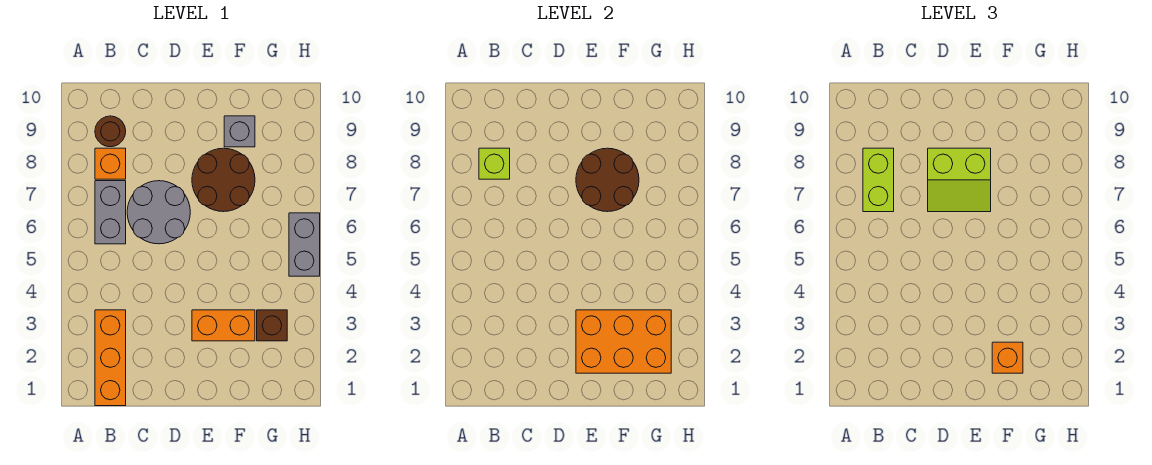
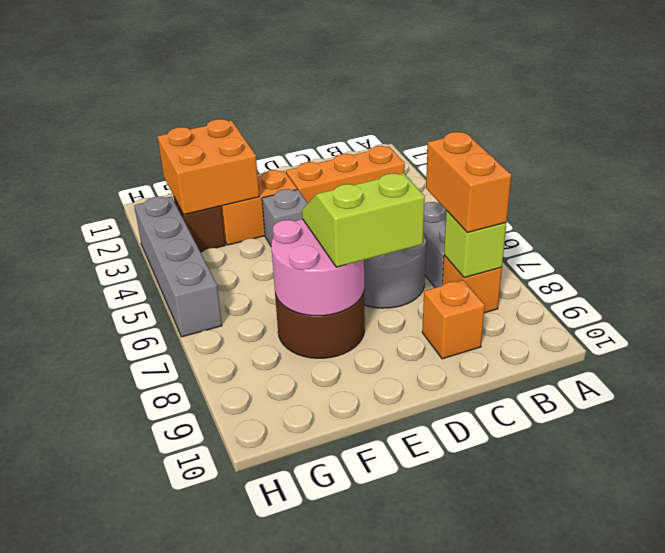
orange 1x3 brick [95,310,126,406] -> orange 1x3 brick turned to [286,146,405,203]
lime 1x2 brick [863,148,894,212] -> orange 1x2 brick [426,132,511,233]
brown 1x1 round brick [95,116,126,147] -> none
orange 2x3 brick [576,310,671,373] -> orange 2x2 brick [158,119,259,215]
brown 2x2 round brick [576,148,639,212] -> pink 2x2 round brick [271,219,364,316]
orange 1x1 brick [992,342,1023,373] -> orange 1x1 brick moved to [422,280,485,359]
grey 1x1 brick [224,116,255,147] -> grey 1x1 brick moved to [262,189,308,246]
grey 1x2 brick [289,213,320,276] -> grey 1x4 brick [134,196,222,337]

